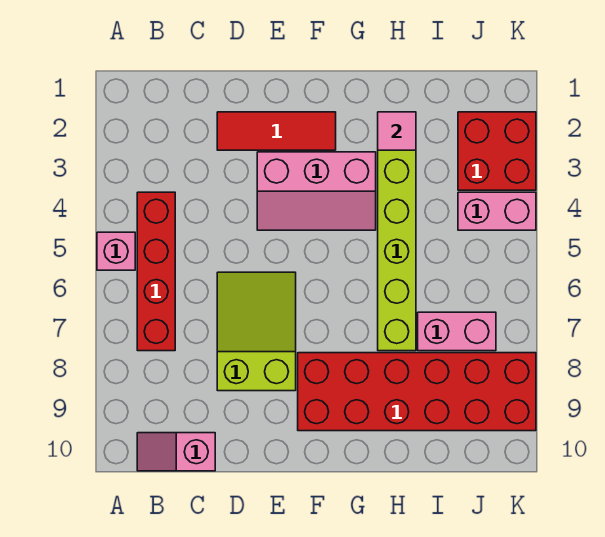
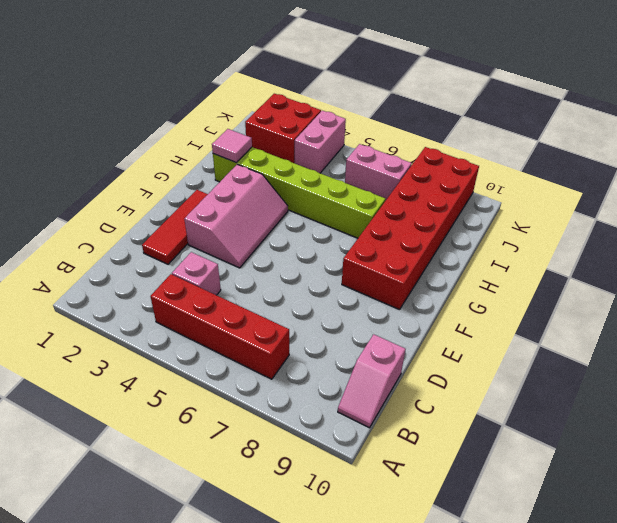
pink 1x1 brick [97,232,135,270] -> pink 1x1 brick moved to [172,252,221,295]
lime 2x3 slope [217,272,296,391] -> none
pink 1x2 brick [418,312,496,351] -> pink 1x2 brick turned to [345,144,412,201]

